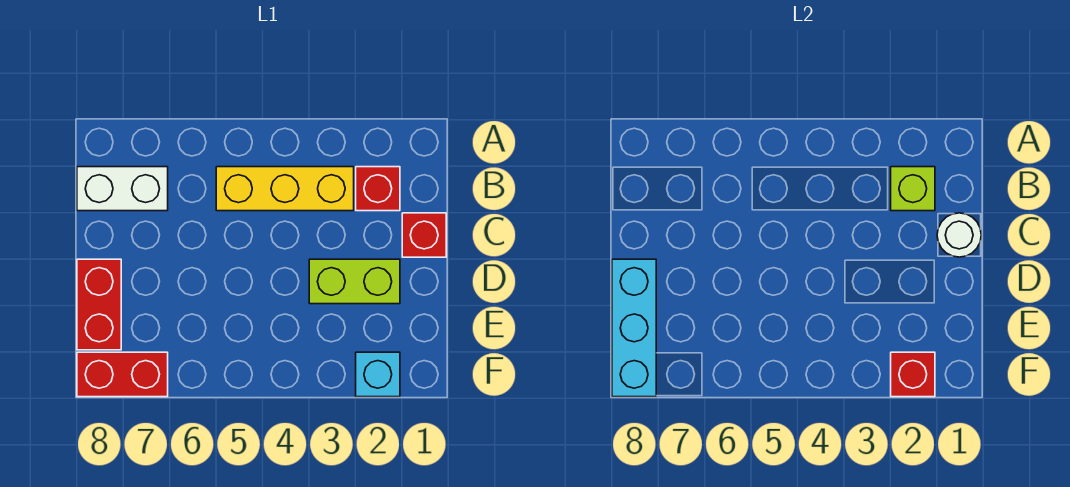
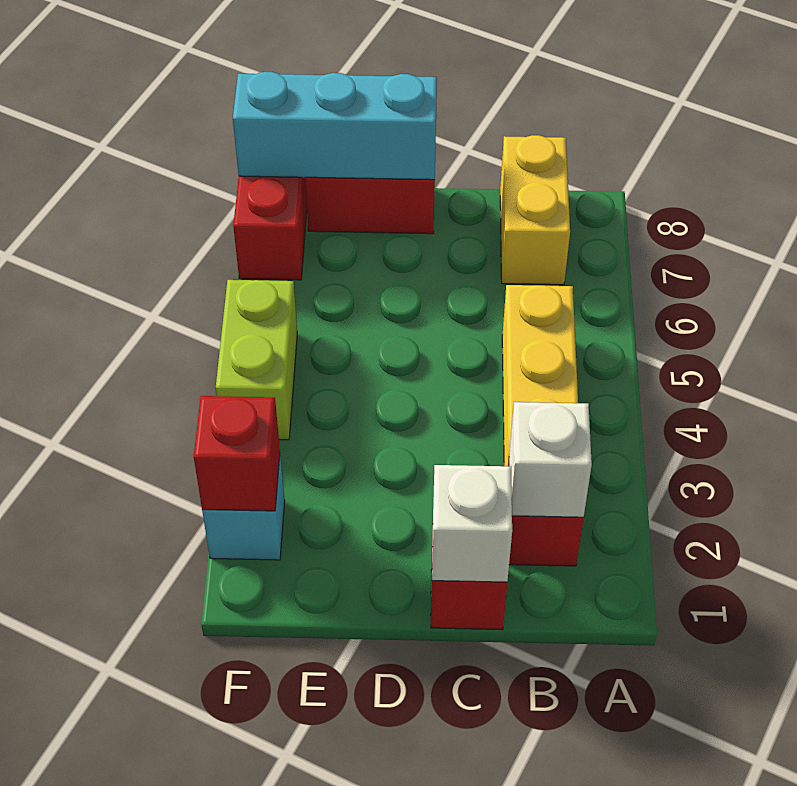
lime 1x1 brick [891,167,935,211] -> white 1x1 brick [509,402,592,517]
white 1x2 brick [77,167,168,211] -> yellow 1x2 brick [500,135,570,285]
white 1x1 round brick [937,213,981,257] -> white 1x1 brick [432,465,512,582]
lime 1x2 brick [309,259,400,304] -> lime 1x2 brick moved to [216,280,297,440]

